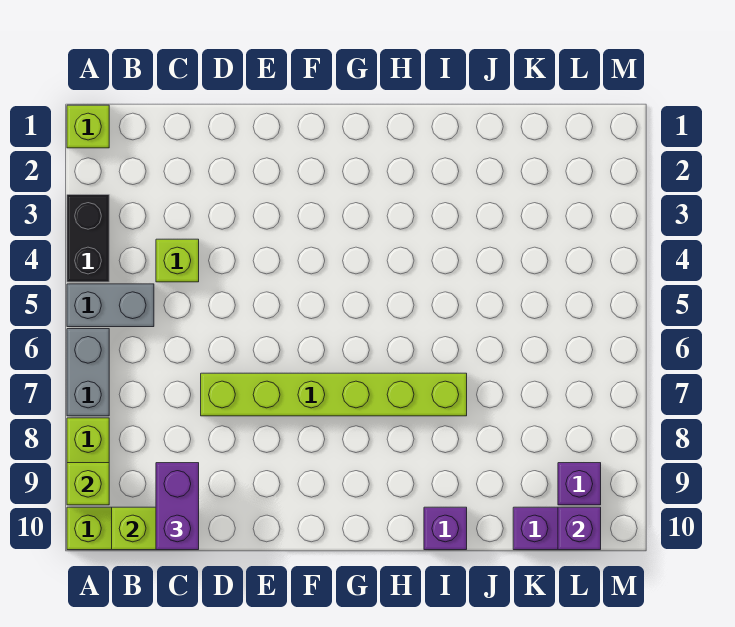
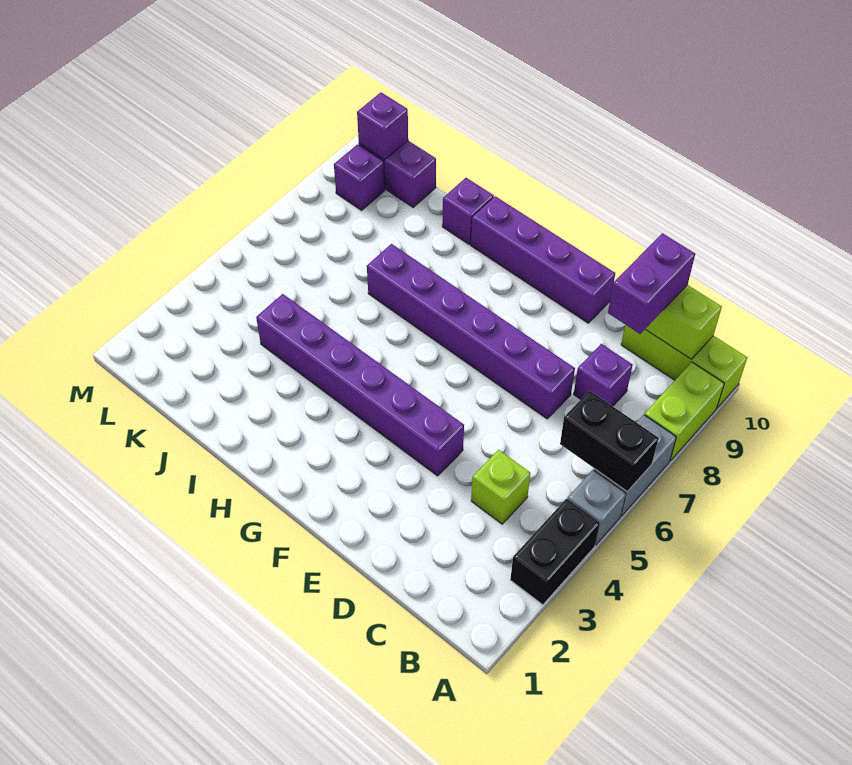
lime 1x1 brick [67,105,109,148] -> none
grey 1x2 brick [67,284,154,327] -> grey 1x1 brick [568,470,626,545]
none -> black 1x2 brick [560,391,659,491]
lime 1x1 brick [67,463,109,505] -> none
none -> purple 1x1 brick [574,344,633,406]
lime 1x6 brick [201,373,467,416] -> purple 1x6 brick [367,244,575,419]
none -> purple 1x6 brick [256,294,464,476]
none -> purple 1x4 brick [471,196,615,323]

